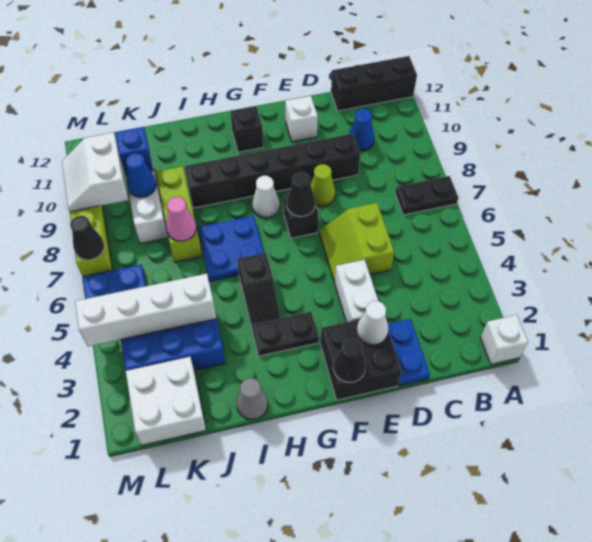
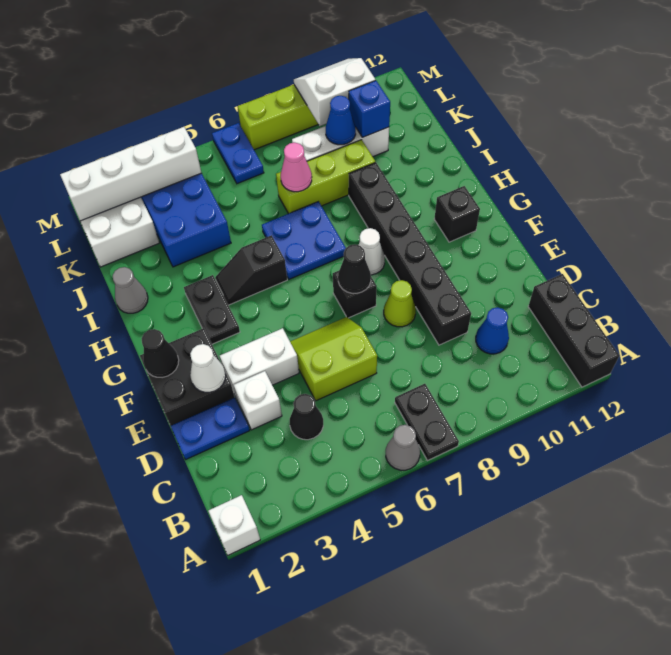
none -> grey 1x1 cone [386,425,420,470]
white 1x1 brick [285,96,318,142] -> white 1x1 brick moved to [234,371,282,430]
white 1x4 brick [75,274,216,346] -> white 1x4 brick turned to [60,127,201,221]
black 1x1 cone [70,216,104,260] -> black 1x1 cone moved to [290,394,323,440]

